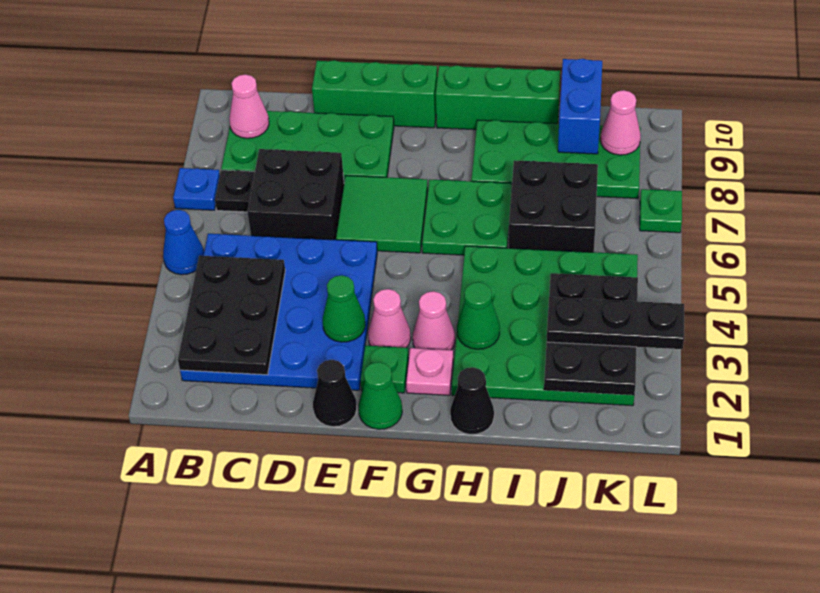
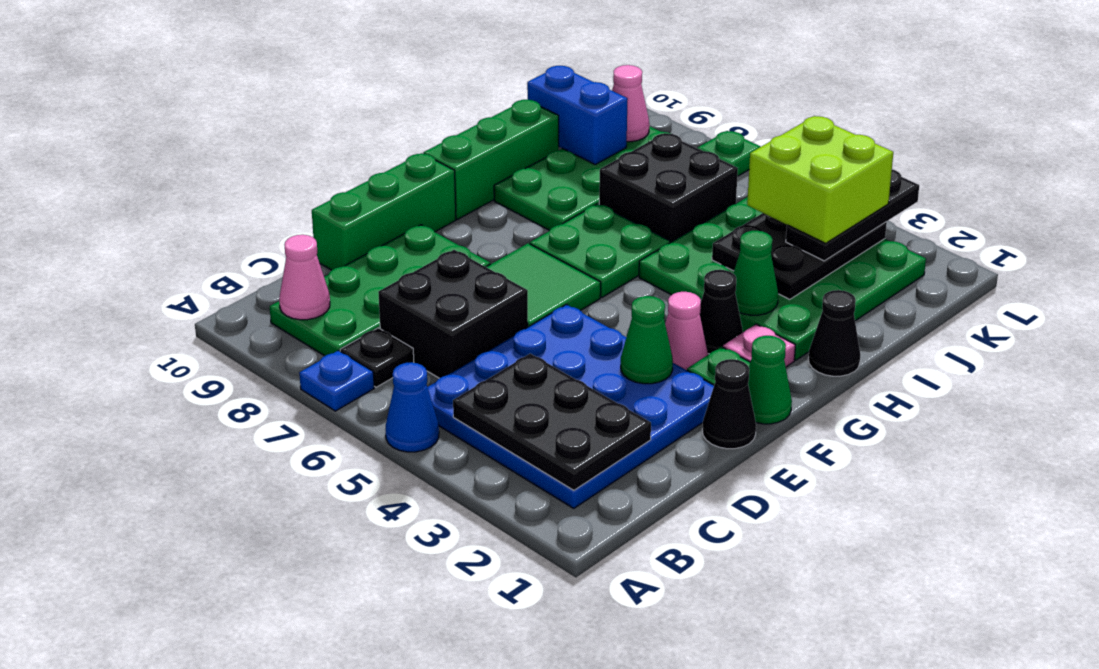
pink 1x1 cone [413,291,455,350] -> black 1x1 cone [700,270,743,354]
black 2x3 plate [544,273,638,395] -> black 2x3 plate turned to [712,213,887,299]
none -> lime 2x2 brick [747,116,893,243]

